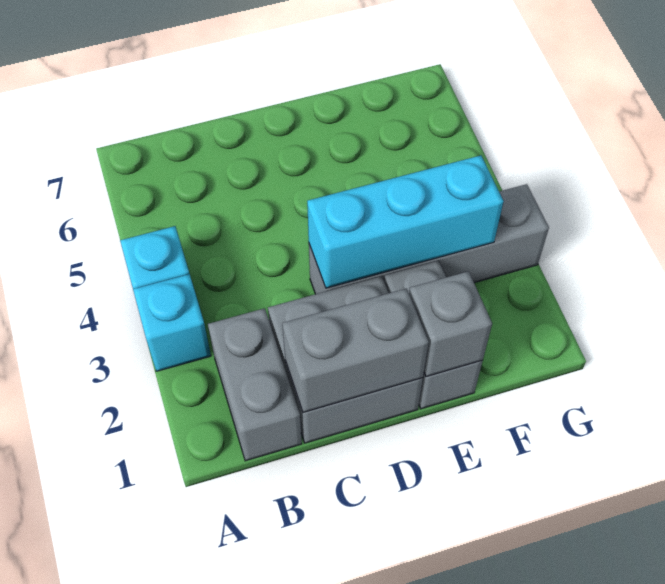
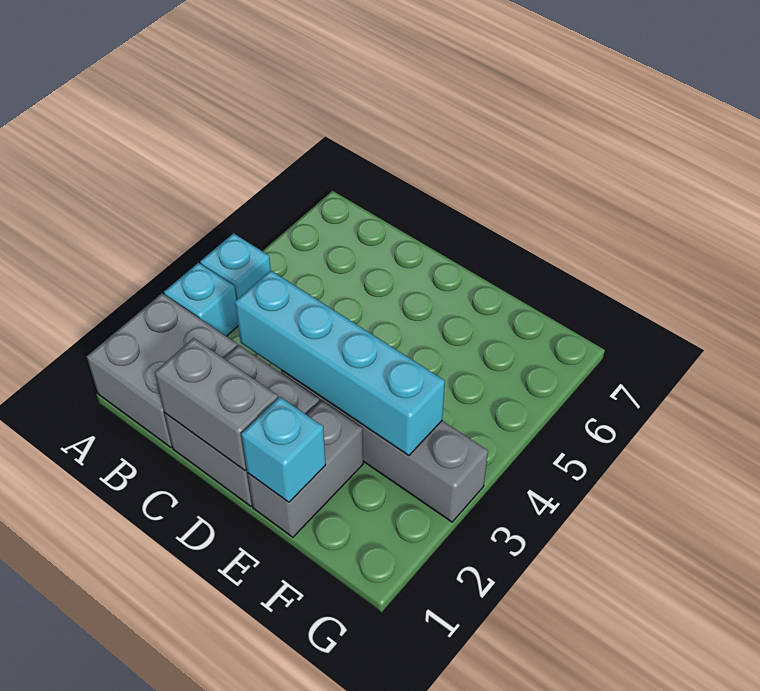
grey 1x2 brick [208,308,302,461] -> grey 2x2 brick [87,293,237,447]
cyan 1x3 brick [307,155,504,288] -> cyan 1x4 brick [235,270,445,455]
grey 1x1 brick [409,271,492,377] -> cyan 1x1 brick [241,397,326,502]

